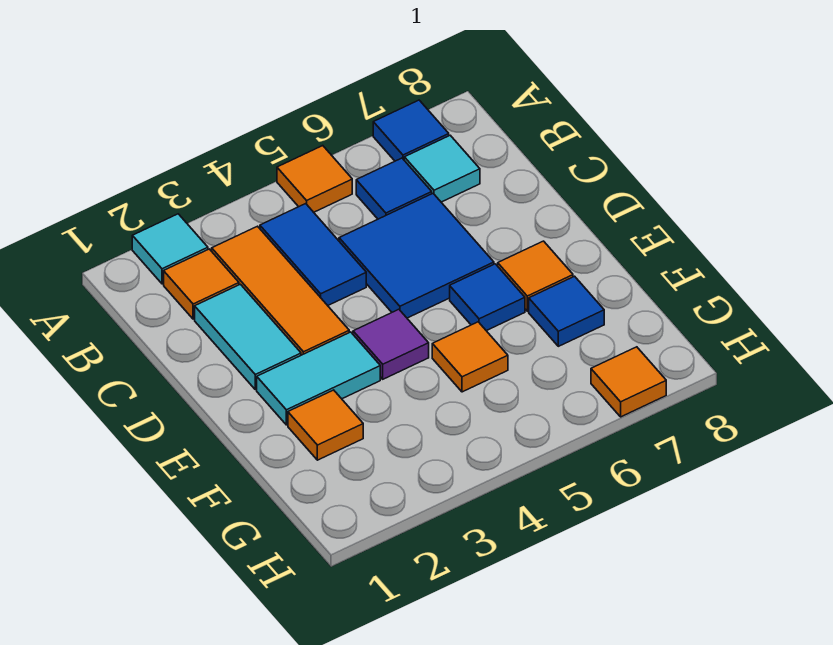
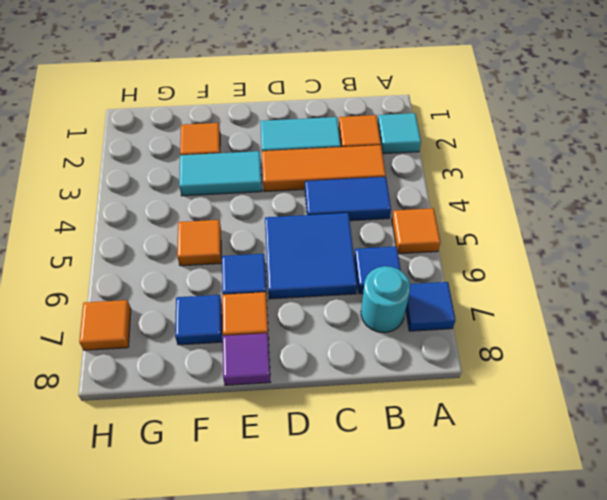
cyan 1x1 tile [404,135,480,202] -> cyan 1x1 round brick [361,266,410,333]
cyan 1x2 tile [257,332,380,425] -> cyan 1x2 tile turned to [179,151,262,196]
purple 1x1 tile [353,309,429,379] -> purple 1x1 tile moved to [223,333,270,385]

